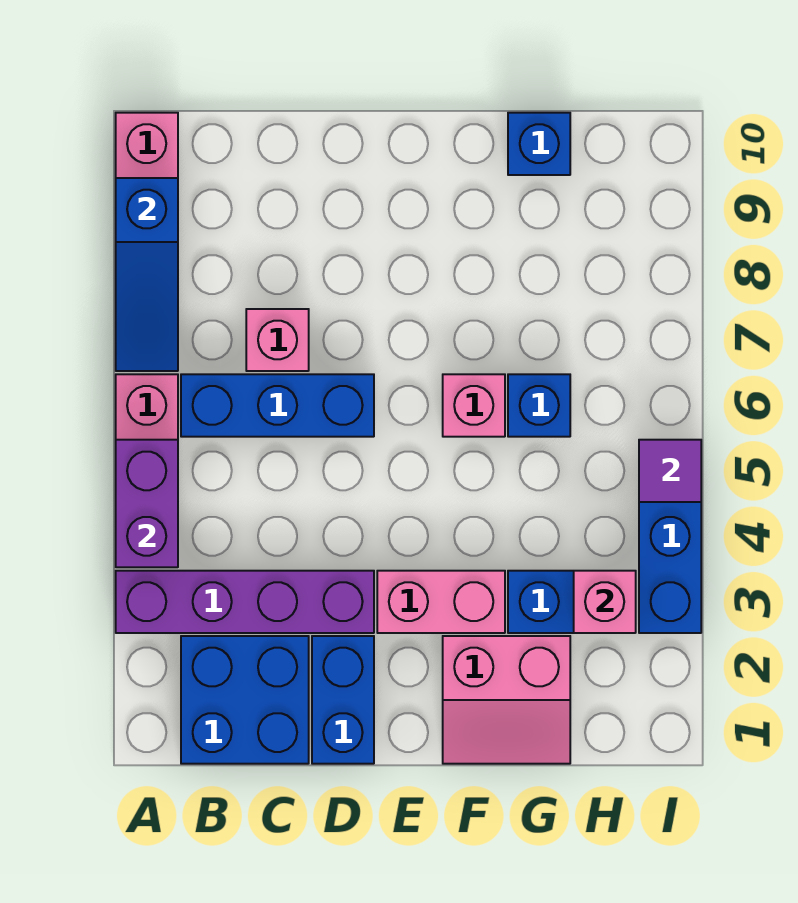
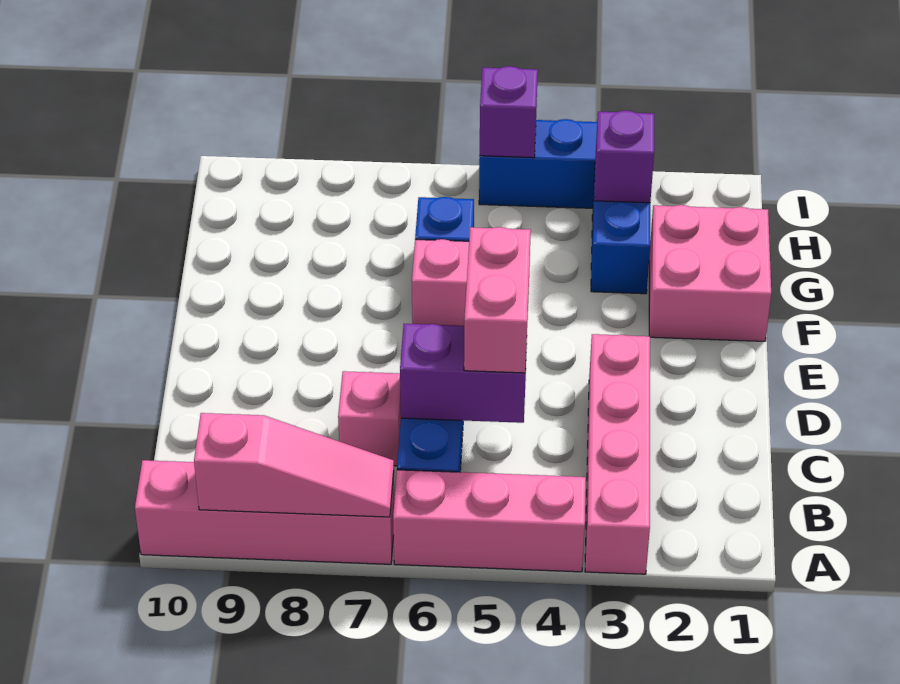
purple 1x4 brick [116,571,374,633] -> pink 1x4 brick [585,334,650,574]
purple 1x2 brick [116,440,178,567] -> purple 1x2 brick moved to [400,324,527,423]
blue 1x3 slope [116,178,178,371] -> pink 1x3 slope [194,413,394,517]
blue 2x2 brick [181,636,309,764] -> none
blue 1x2 brick [312,636,374,764] -> none
pink 1x2 brick [377,571,505,633] -> pink 1x2 brick moved to [464,227,531,373]
pink 2x2 slope [443,636,570,764] -> pink 2x2 brick [649,205,771,341]
blue 1x1 brick [508,113,570,175] -> none
pink 1x1 brick [574,571,636,633] -> purple 1x1 brick [594,111,654,203]
purple 1x1 tile [639,440,701,502] -> purple 1x1 brick [480,66,538,158]

